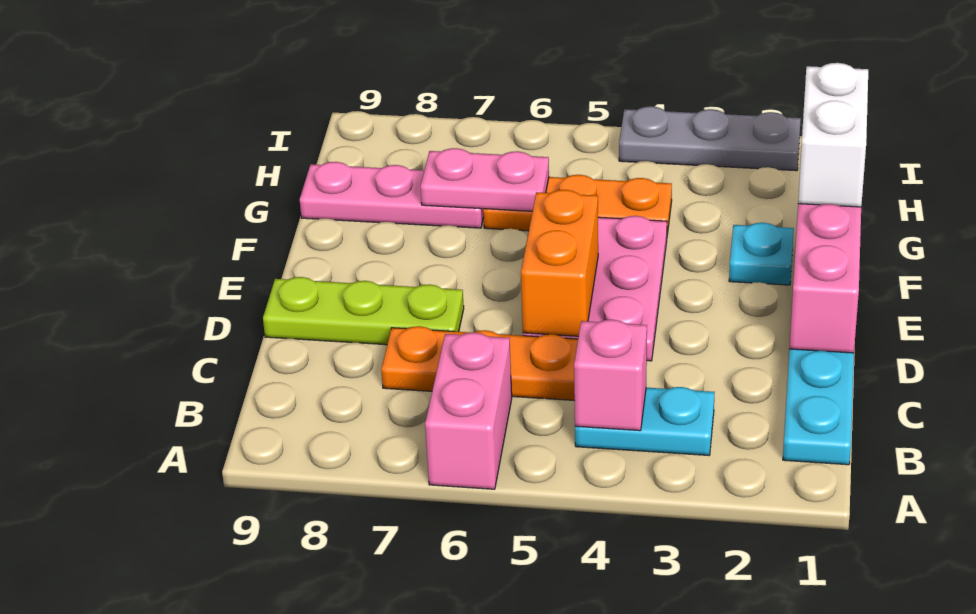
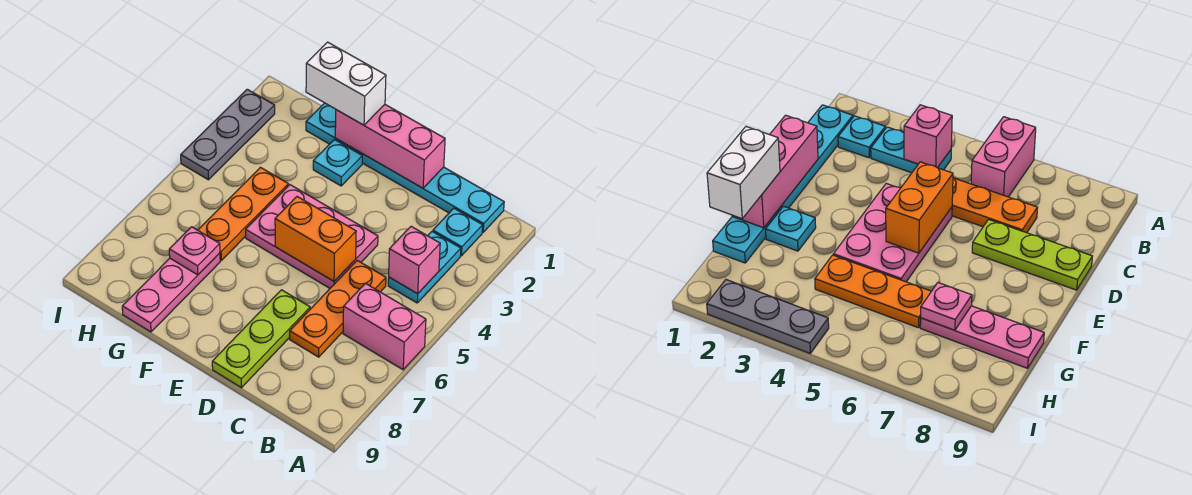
none -> cyan 1x1 plate [433,208,483,256]
pink 1x2 plate [420,148,549,211] -> pink 1x1 plate [169,227,220,275]

